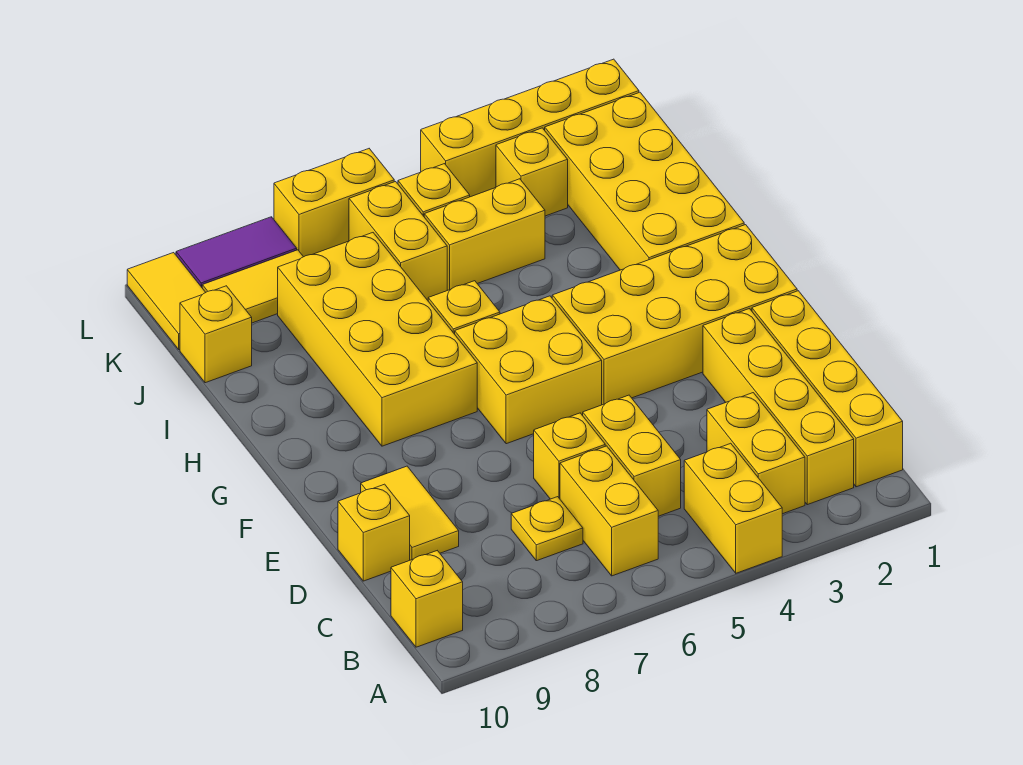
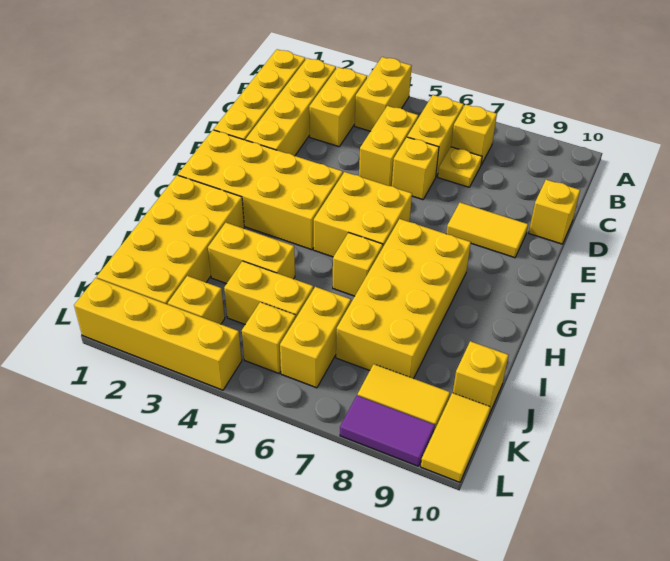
yellow 1x1 brick [391,551,463,647] -> yellow 1x1 brick moved to [451,104,497,165]
yellow 1x2 tile [361,466,459,560] -> yellow 1x2 tile turned to [446,203,528,258]
yellow 1x2 brick [274,149,394,257] -> yellow 1x2 brick moved to [208,223,295,284]

